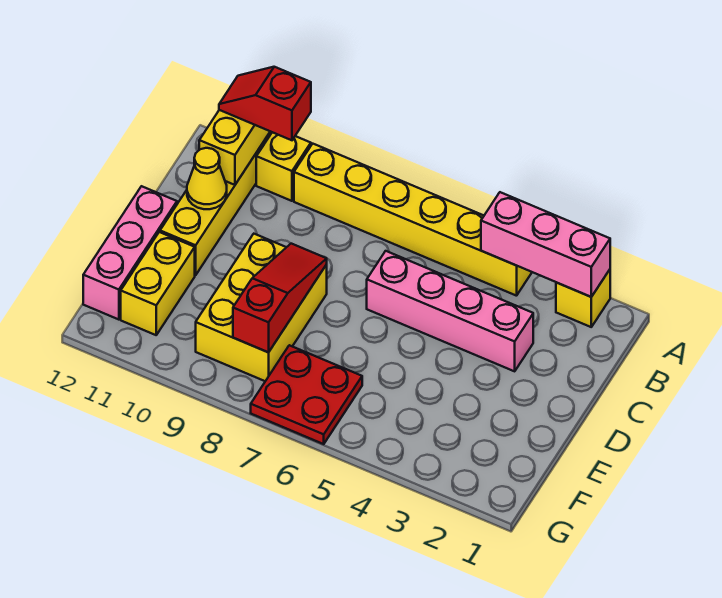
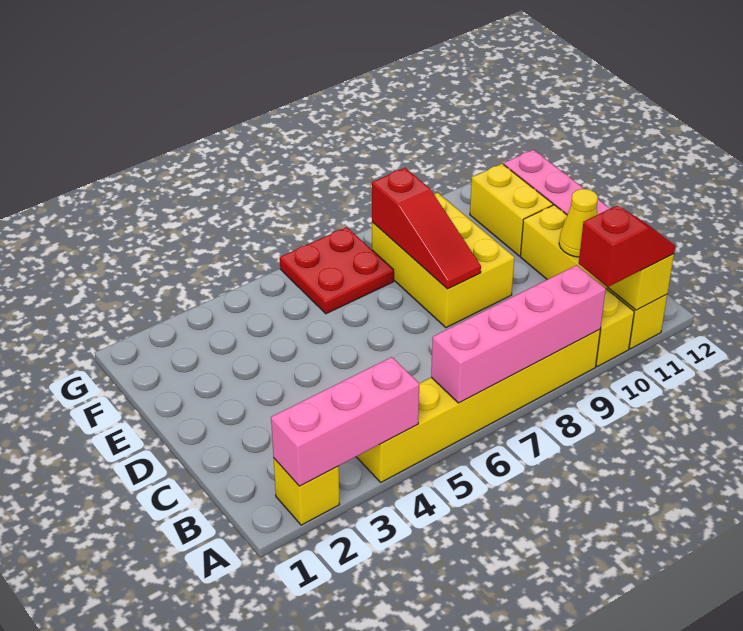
pink 1x4 brick [367,251,533,371] -> pink 1x4 brick moved to [431,265,606,403]

